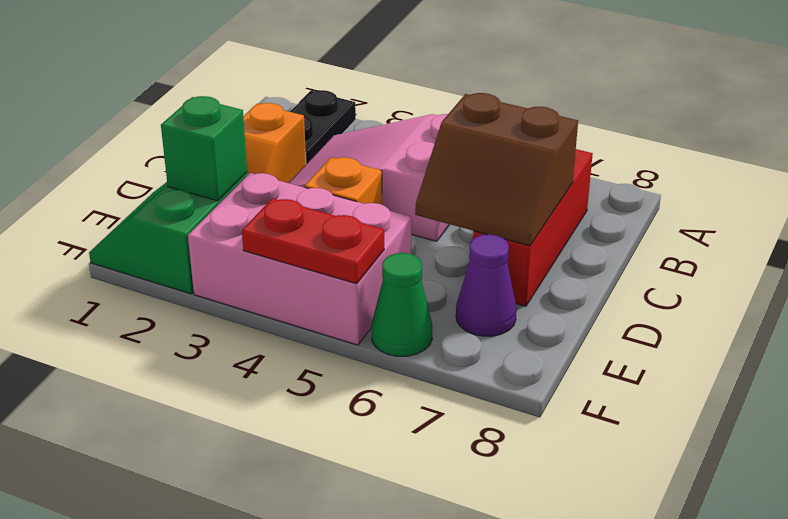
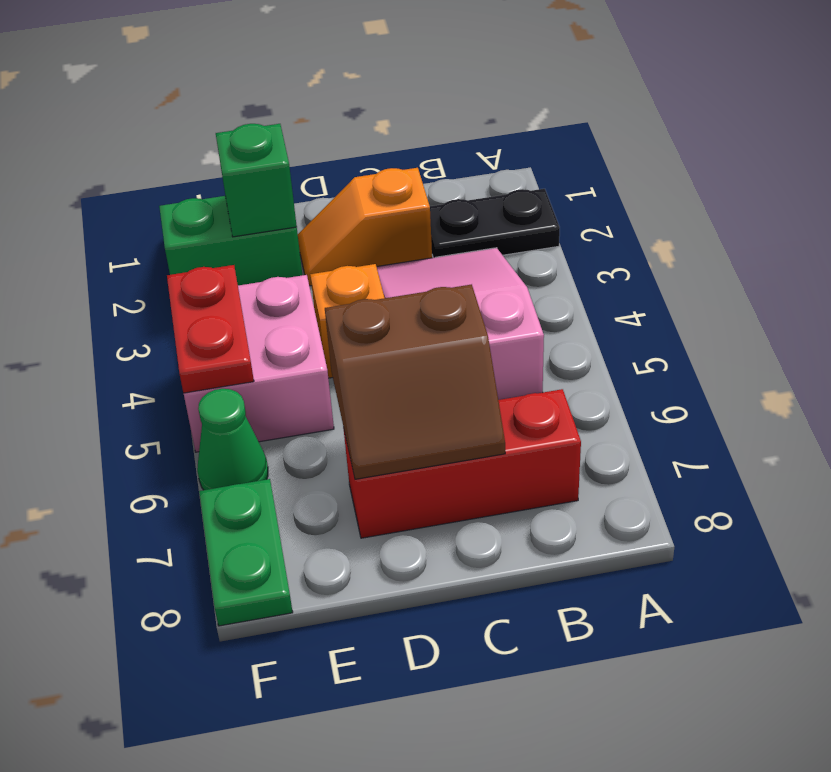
brown 2x2 slope [415,93,578,246] -> brown 2x2 slope turned to [325,284,505,479]
pink 2x3 brick [188,173,411,345] -> pink 2x2 brick [184,275,334,452]
purple 1x1 cone [456,234,517,336] -> none
none -> green 1x2 plate [199,479,293,626]

